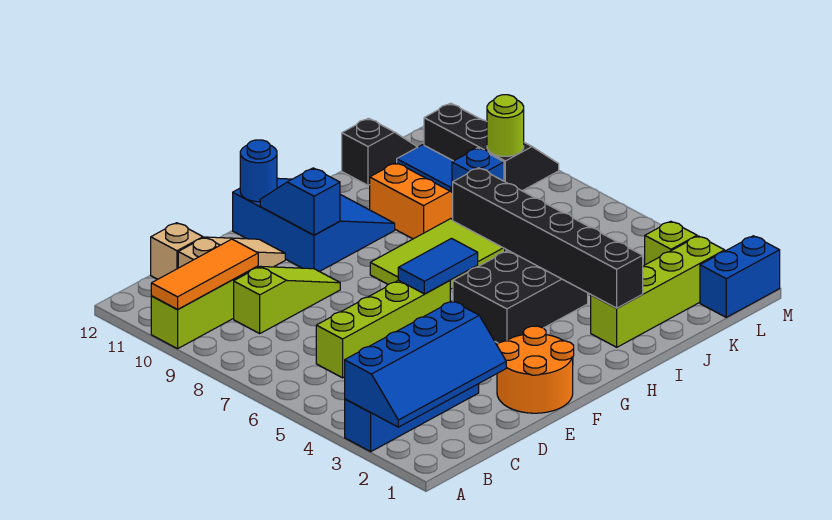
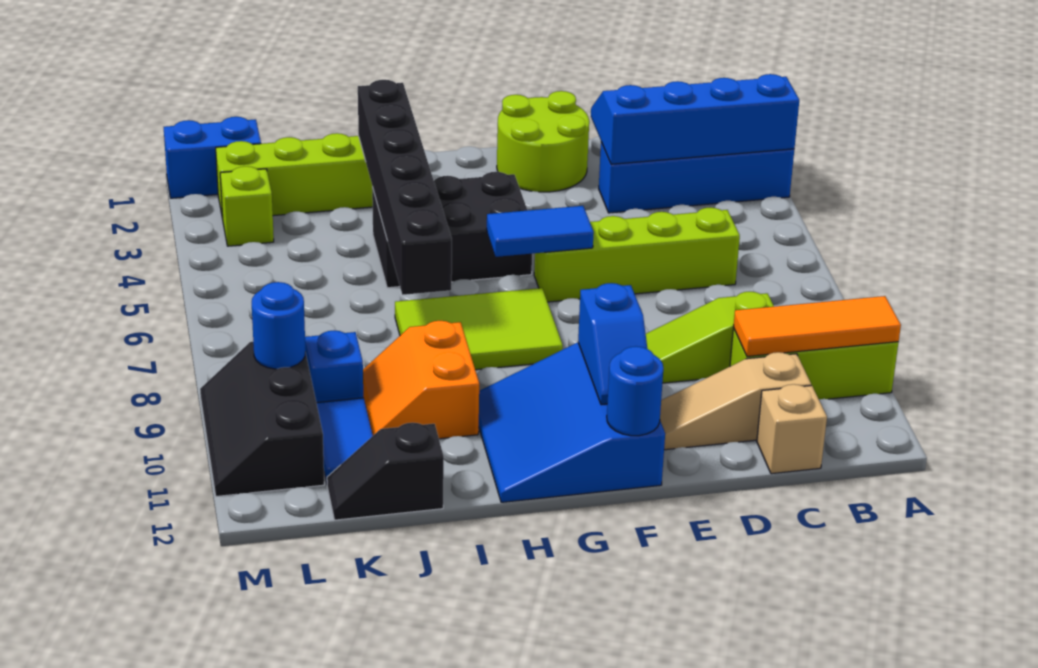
orange 2x2 round brick [497,326,574,413] -> lime 2x2 round brick [497,91,589,192]
lime 1x1 round brick [487,95,524,156] -> blue 1x1 round brick [252,282,306,369]

